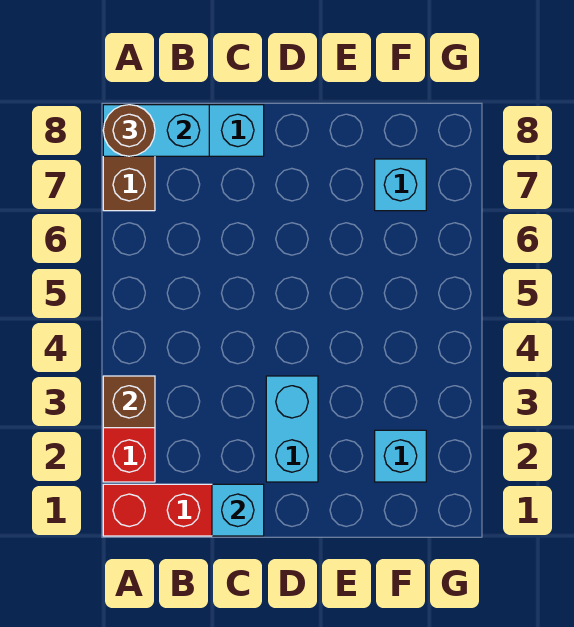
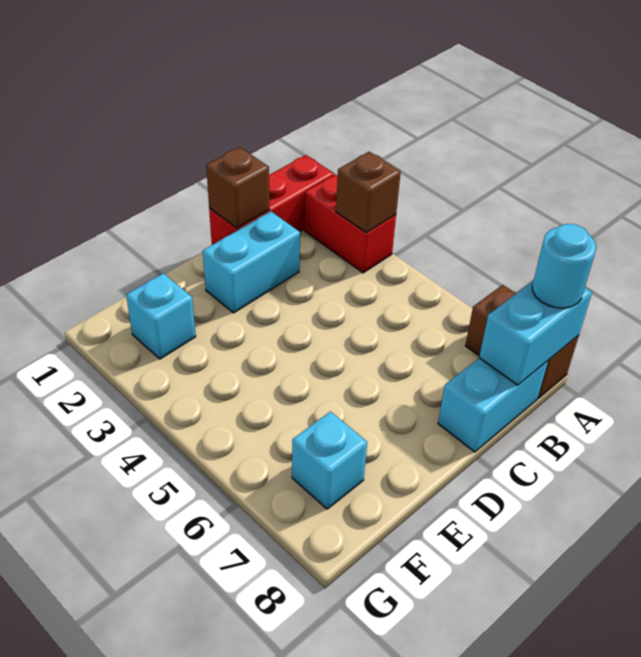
brown 1x1 round brick [103,105,155,156] -> cyan 1x1 round brick [532,224,596,308]
cyan 1x1 brick [212,484,264,536] -> brown 1x1 brick [206,147,270,228]
cyan 1x2 brick [266,376,318,482] -> cyan 1x2 brick turned to [203,211,300,313]

